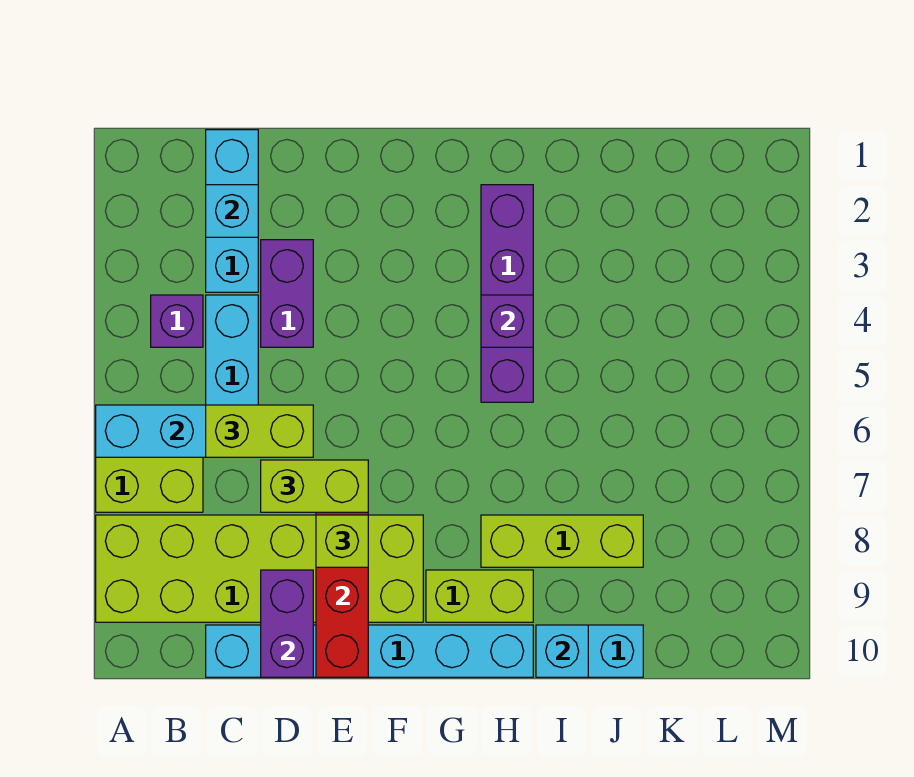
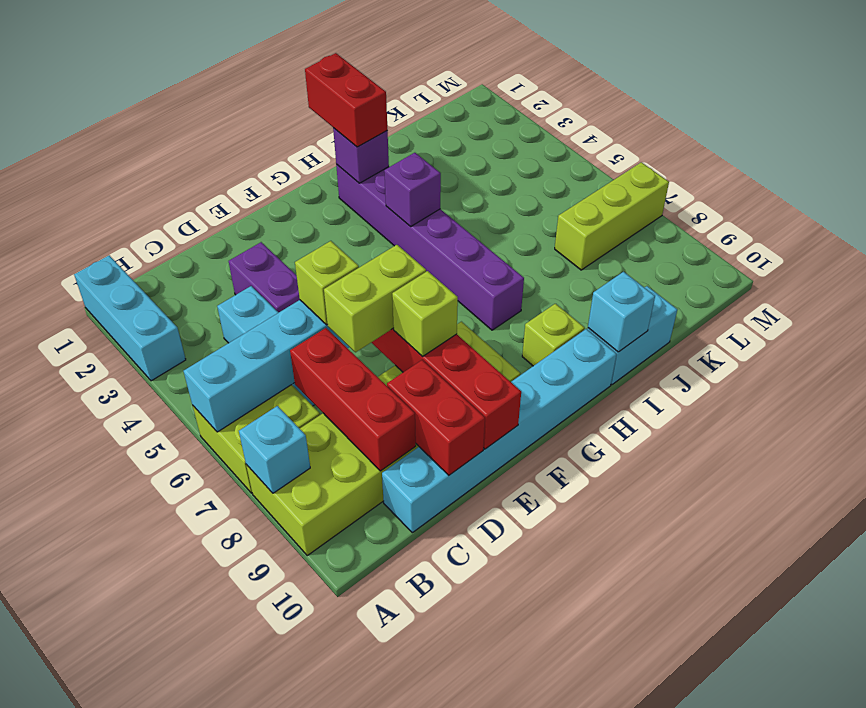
purple 1x1 brick [151,295,203,347] -> purple 1x1 brick moved to [333,128,389,183]
cyan 1x3 brick [206,130,258,292] -> cyan 1x3 brick moved to [74,255,186,381]
cyan 1x1 brick [206,185,258,237] -> cyan 1x1 brick moved to [239,406,310,493]
lime 1x2 brick [206,405,313,457] -> lime 1x1 brick [295,241,359,325]
none -> red 1x3 brick [290,328,416,471]
purple 1x2 brick [261,570,313,677] -> red 1x2 brick [387,360,485,475]
lime 1x2 brick [426,570,533,622] -> lime 1x1 brick [522,304,585,366]
none -> red 1x2 brick [305,53,387,147]
purple 1x4 brick [481,185,533,402] -> purple 1x6 brick [336,164,524,330]
lime 1x3 brick [481,515,643,567] -> lime 1x3 brick moved to [555,162,669,270]

